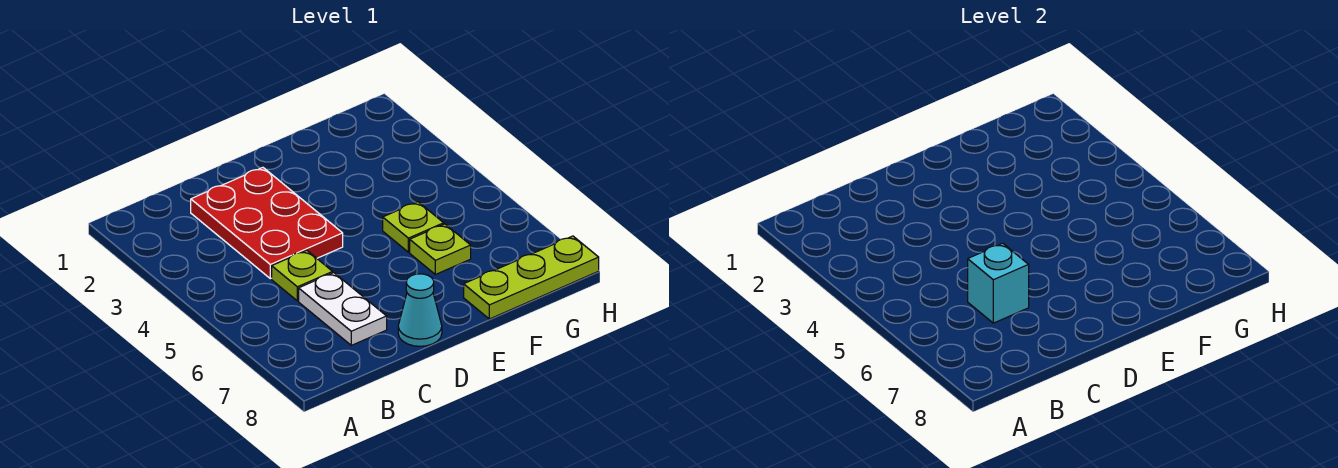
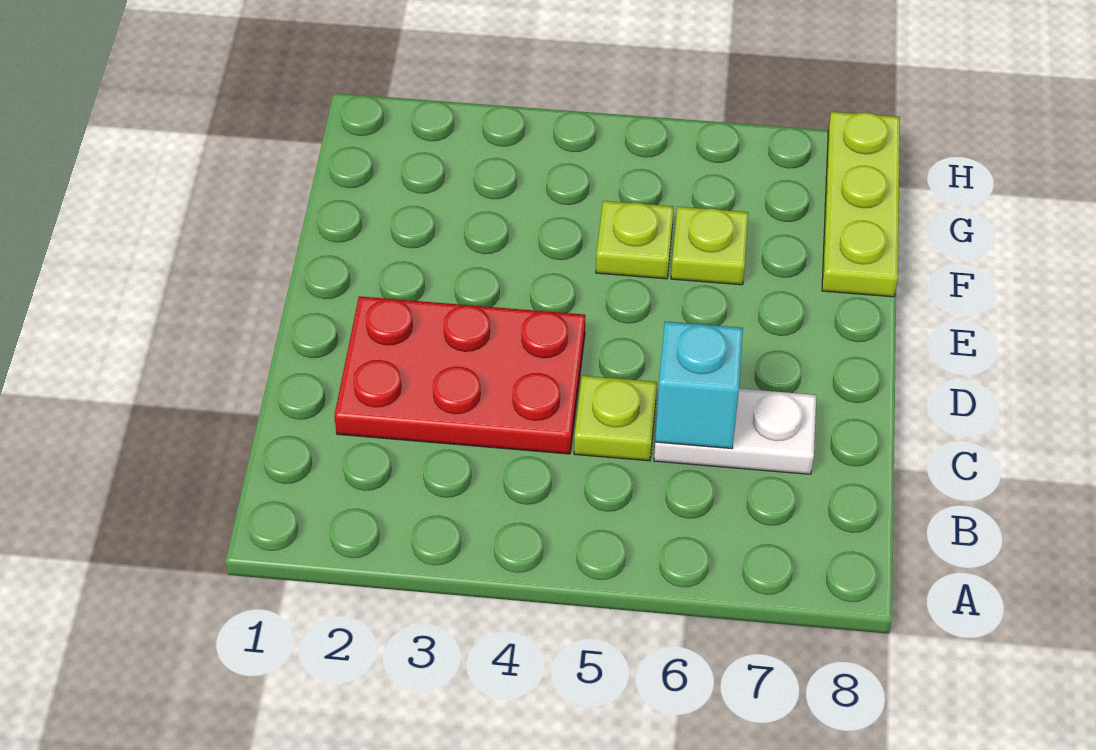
cyan 1x1 cone [398,274,442,346] -> none

